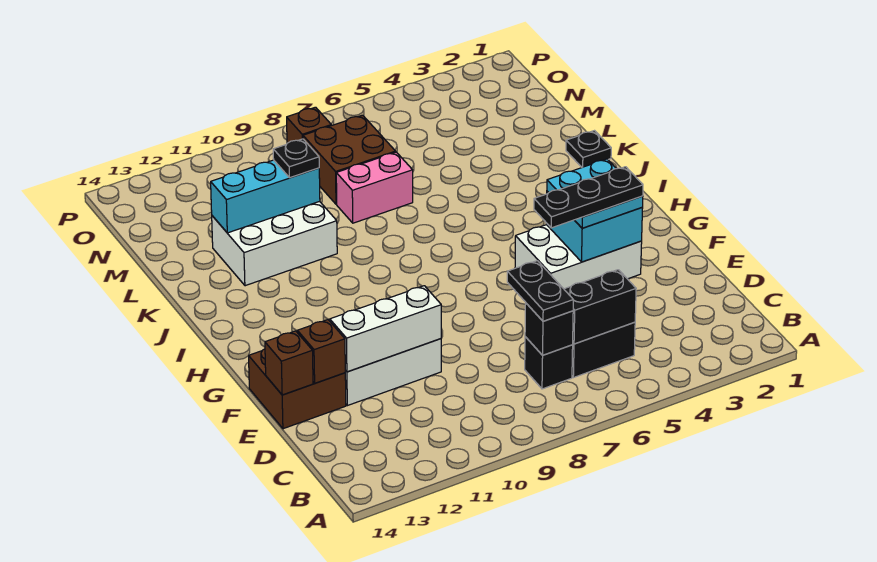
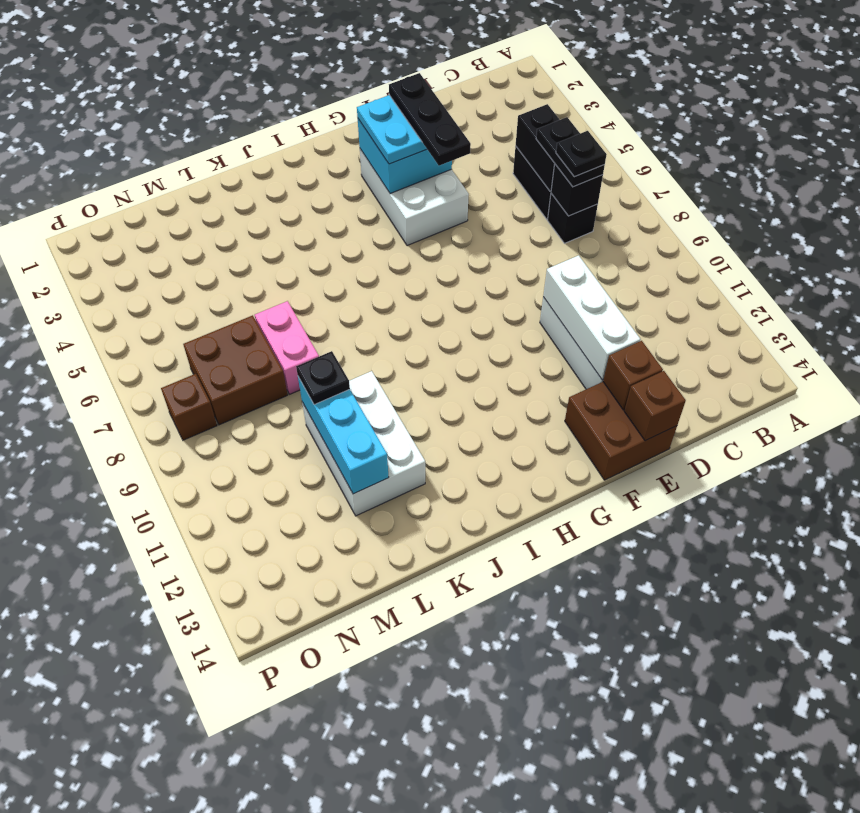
black 1x2 plate [507,261,573,321] -> black 1x2 plate turned to [536,117,605,187]
black 1x1 plate [566,131,611,167] -> black 1x1 plate moved to [556,131,607,177]

